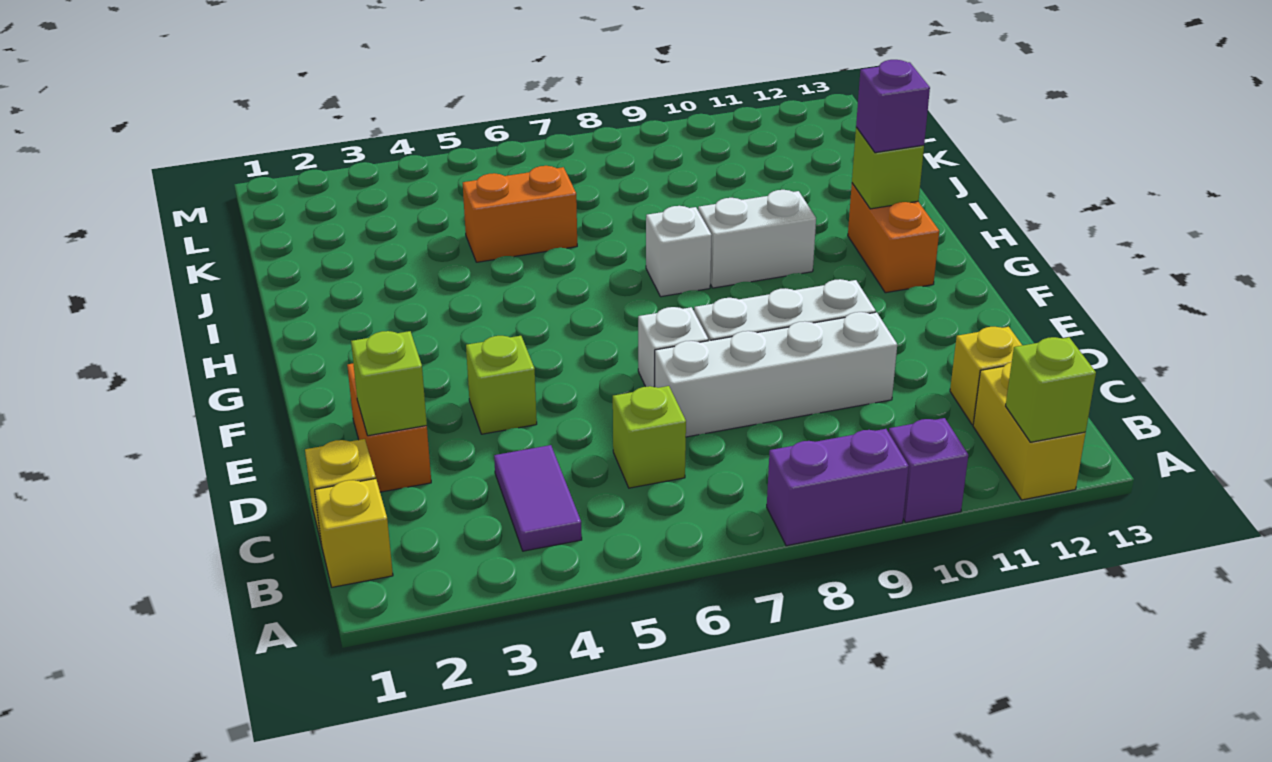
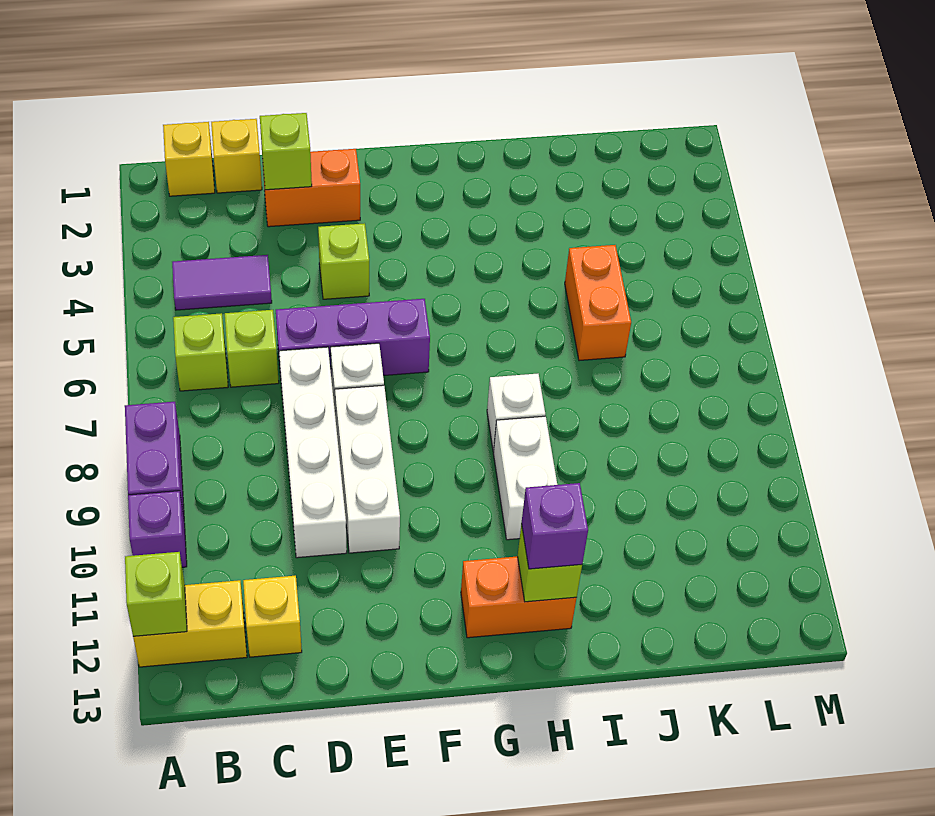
none -> lime 1x1 brick [173,313,228,391]
none -> purple 1x3 brick [276,299,430,376]

